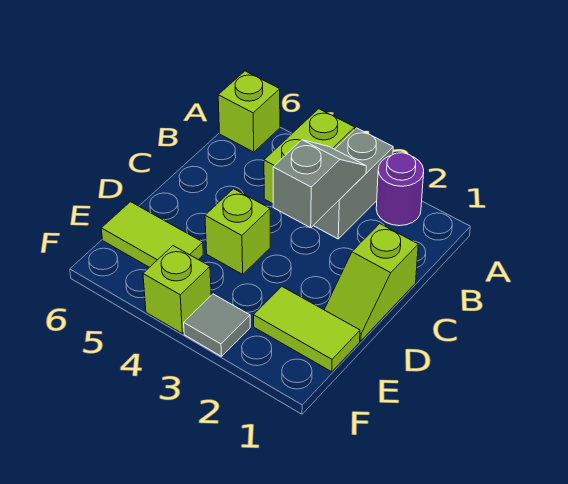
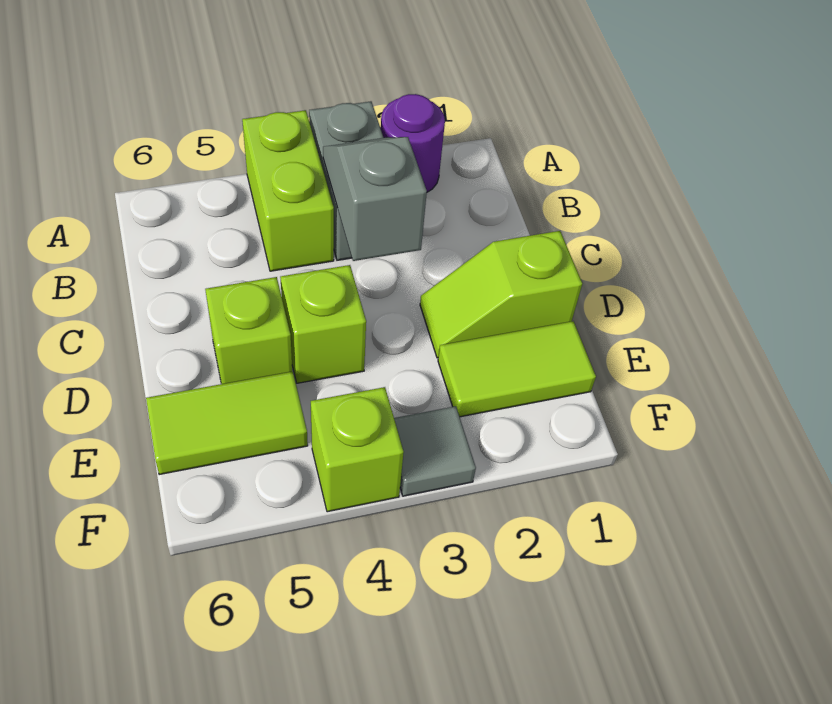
lime 1x1 brick [218,71,280,152] -> lime 1x1 brick moved to [205,277,292,384]
lime 1x2 slope [324,224,418,341] -> lime 1x2 slope turned to [420,231,582,358]

